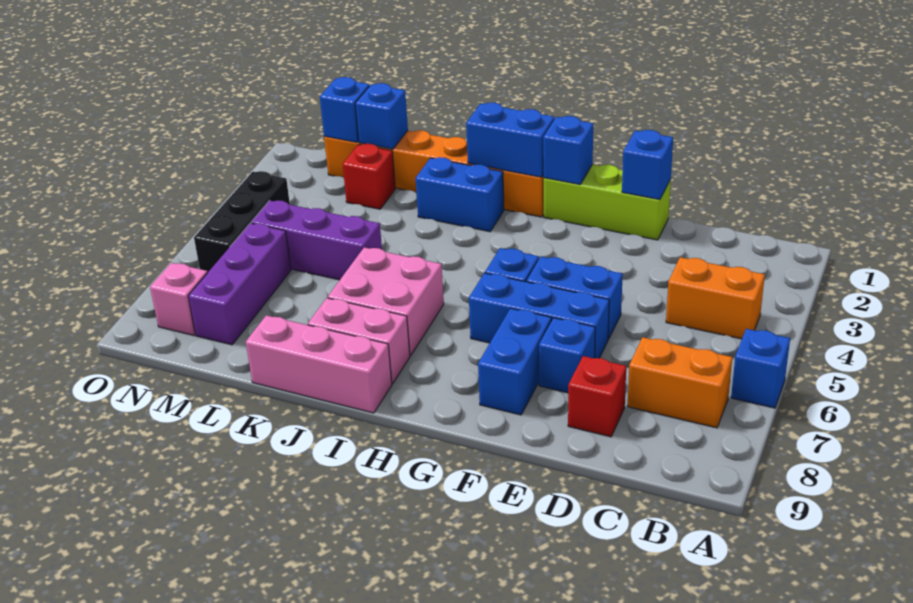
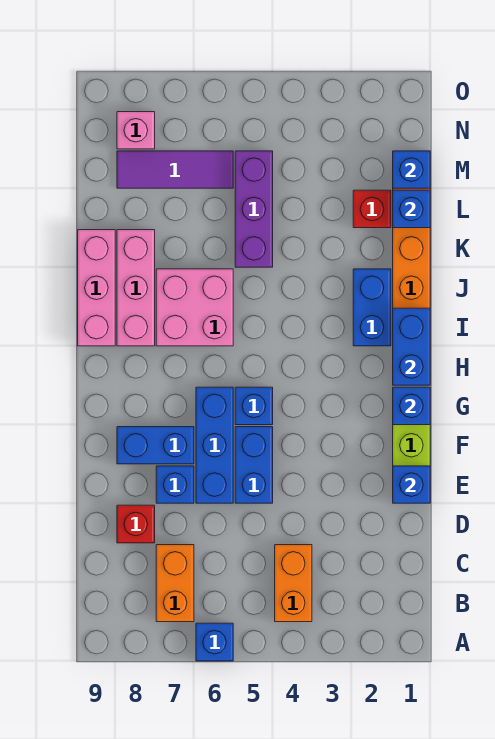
pink 1x2 brick [308,298,410,384] -> pink 1x3 brick [117,230,155,346]
purple 1x3 brick [188,223,291,345] -> purple 1x3 tile [117,151,233,188]
black 1x3 brick [194,171,290,273] -> none

